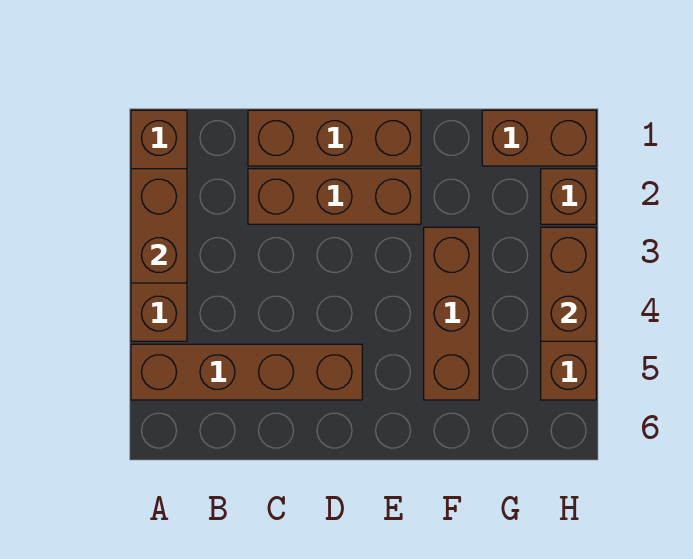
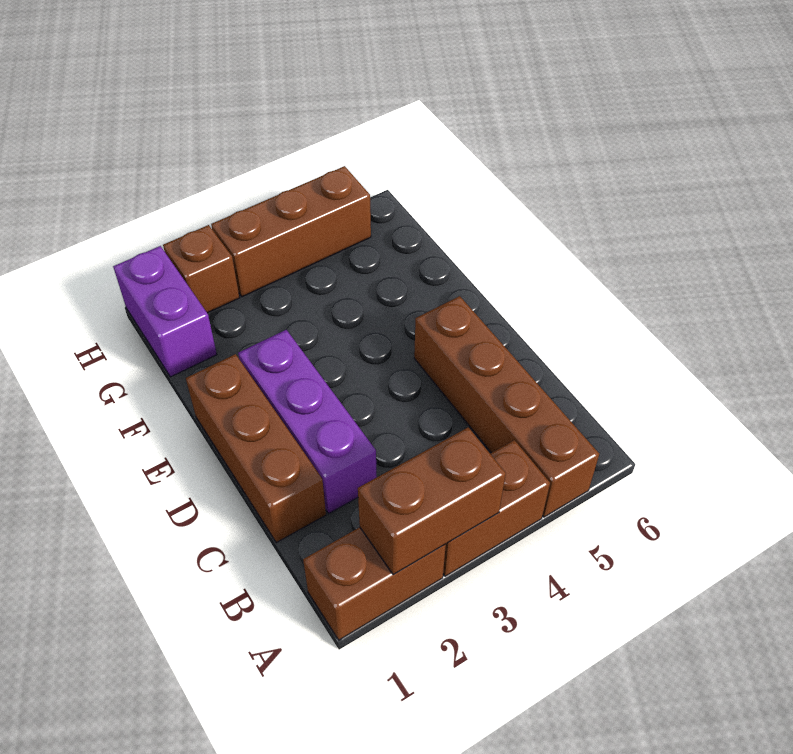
brown 1x3 brick [248,169,421,224] -> purple 1x3 brick [238,330,377,513]
brown 1x3 brick [424,227,479,400] -> none
brown 1x2 brick [482,110,596,166] -> purple 1x2 brick [113,246,217,377]
brown 1x2 brick [541,227,596,341] -> none

